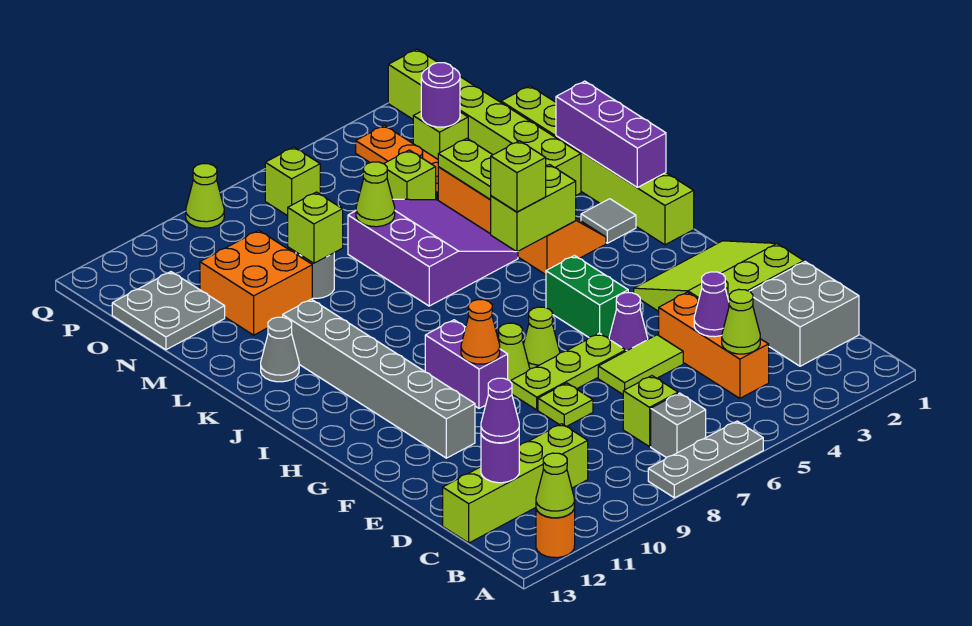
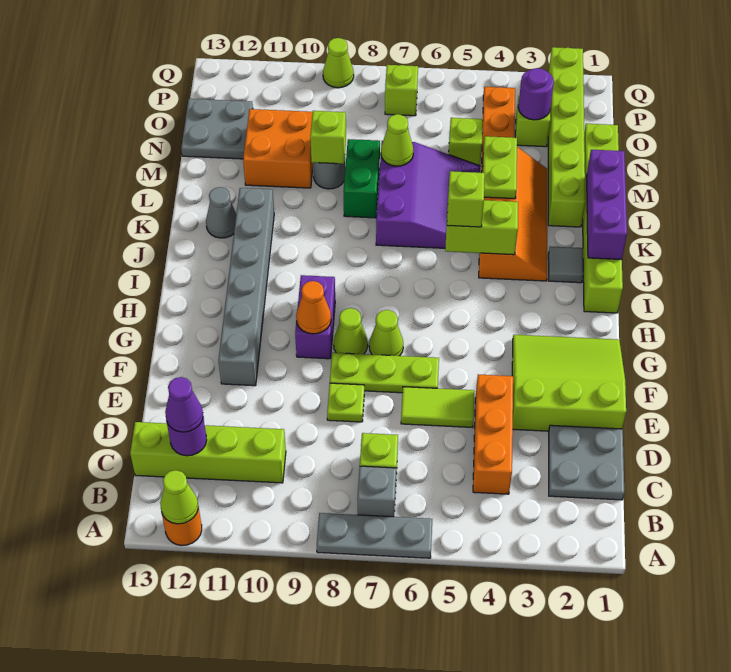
grey 2x2 brick [750,262,859,366] -> grey 2x2 plate [549,425,624,500]
lime 1x1 cone [722,289,760,354] -> none
purple 1x1 cone [694,272,729,337] -> none
purple 1x1 cone [609,293,648,351] -> none
green 1x2 brick [546,256,628,339] -> green 1x2 brick moved to [344,139,380,218]

